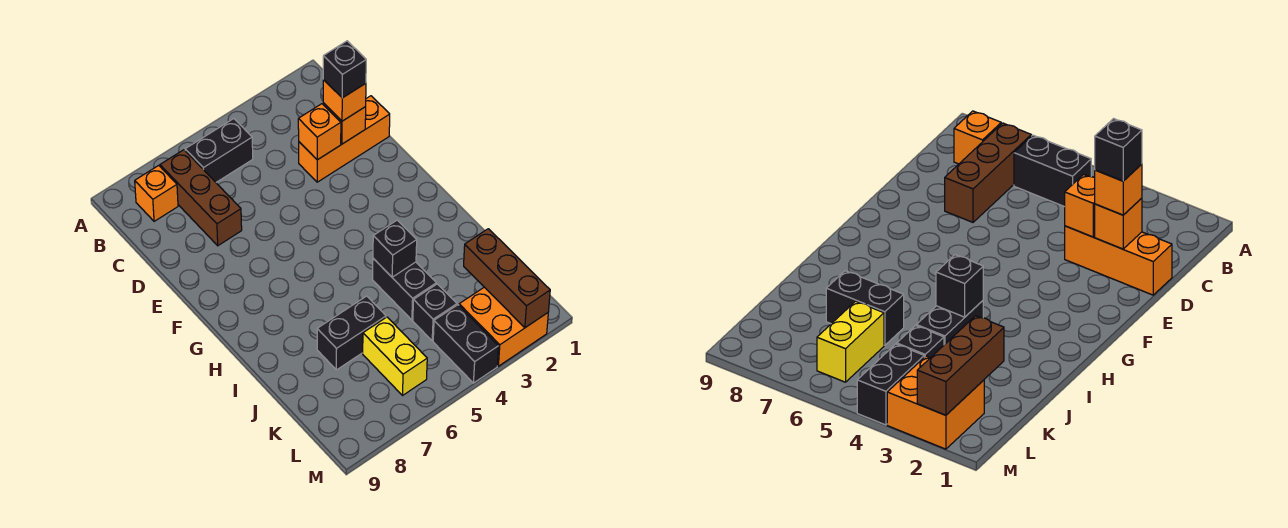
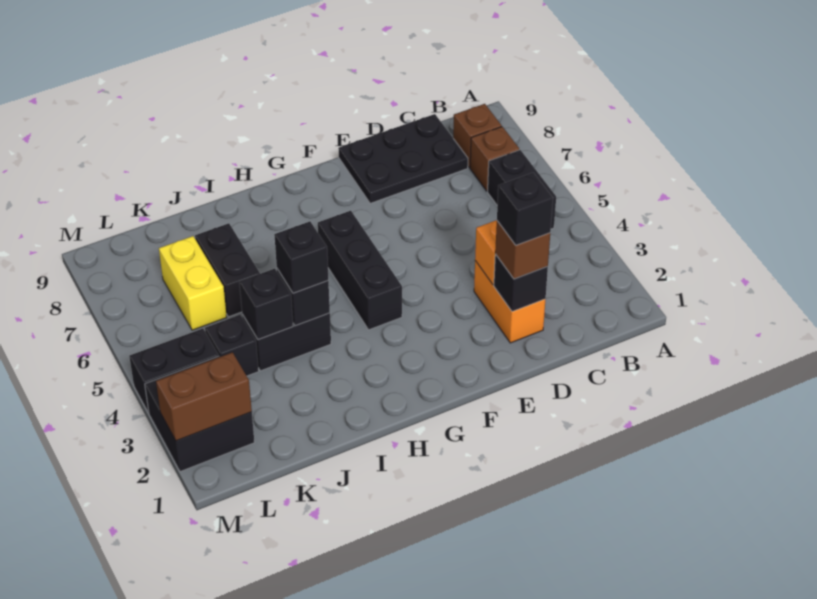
brown 1x3 brick [160,150,242,246] -> brown 1x1 brick [470,127,519,191]
orange 1x1 brick [135,165,178,221] -> brown 1x1 brick [453,104,502,168]
none -> black 2x3 plate [338,114,468,203]
orange 1x3 brick [299,96,390,182] -> orange 1x2 brick [474,261,546,343]
orange 1x1 brick [323,103,366,144] -> black 1x1 brick [494,254,548,312]
orange 1x1 brick [323,80,366,121] -> brown 1x1 brick [495,221,550,279]
none -> black 1x3 brick [318,211,402,330]
none -> black 1x1 brick [274,221,328,293]
none -> black 1x1 brick [239,269,293,340]
brown 1x3 brick [464,229,550,328] -> brown 1x2 brick [156,352,252,441]
yellow 1x2 brick [363,317,427,396] -> yellow 1x2 brick turned to [159,236,227,330]
orange 2x2 brick [459,287,548,366] -> black 2x2 brick [145,356,254,472]

